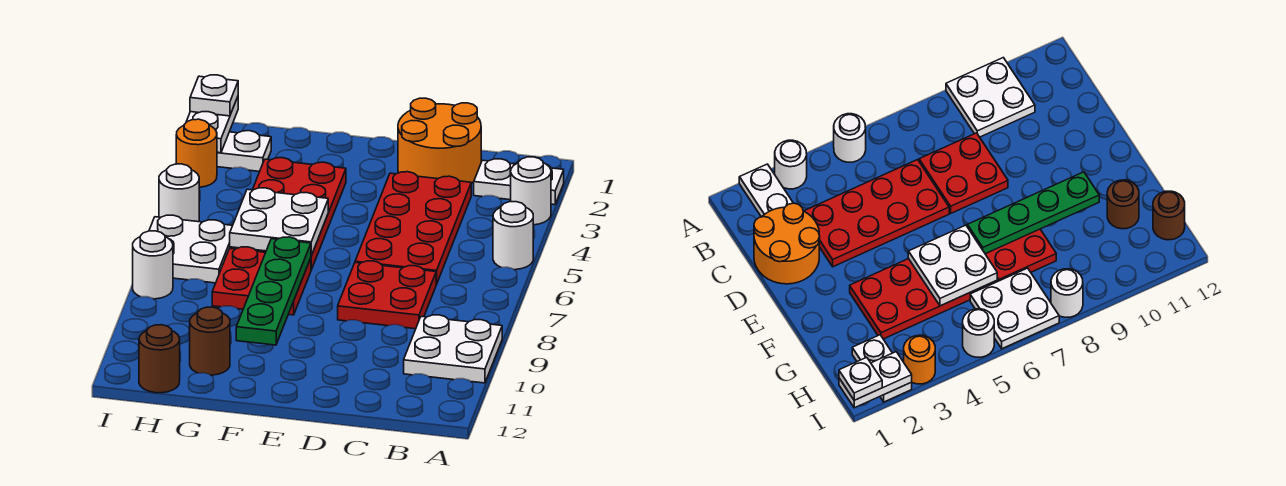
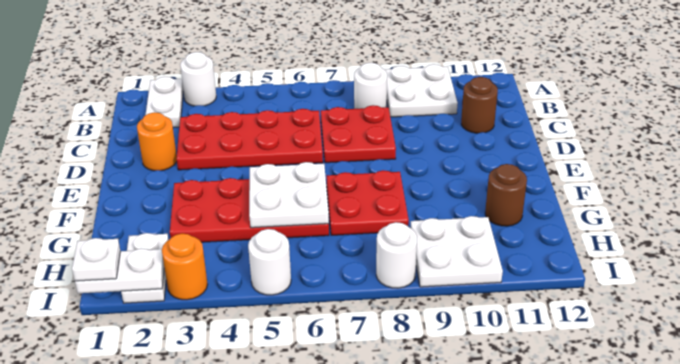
white 1x1 round brick [493,202,533,270] -> white 1x1 round brick moved to [354,63,387,109]
orange 2x2 round brick [398,98,481,183] -> orange 1x1 round brick [137,112,177,171]
green 1x4 plate [236,237,311,345] -> none
white 2x2 plate [149,215,233,283] -> white 2x2 plate moved to [411,216,503,287]
brown 1x1 round brick [139,325,180,393] -> brown 1x1 round brick moved to [461,77,498,133]

